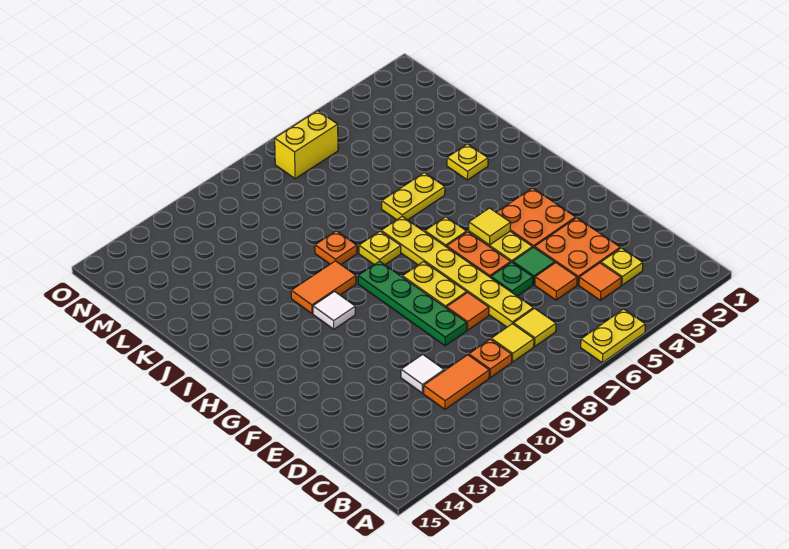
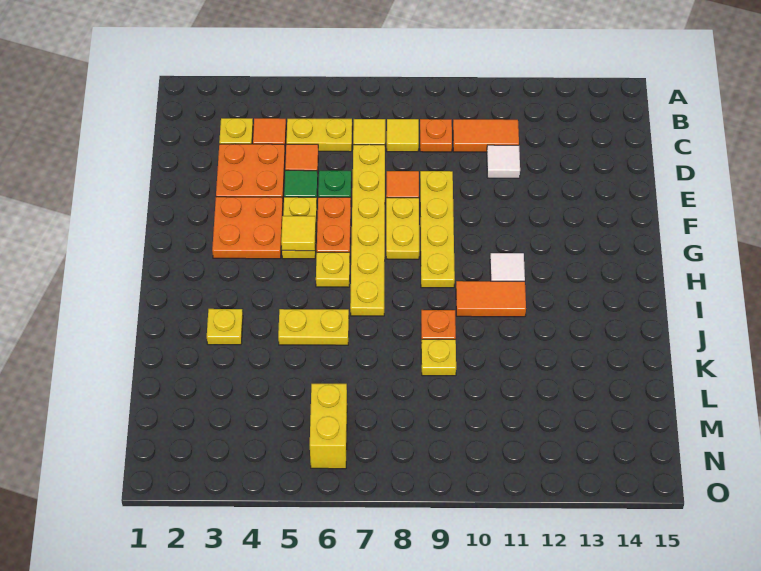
yellow 1x2 plate [581,309,645,363] -> yellow 1x2 plate moved to [286,119,352,152]
green 1x4 plate [358,261,467,346] -> yellow 1x4 plate [420,171,455,288]
yellow 1x1 plate [359,231,401,265] -> yellow 1x1 plate moved to [421,339,456,376]
yellow 1x2 brick [275,111,338,179] -> yellow 1x2 brick turned to [310,384,347,469]

